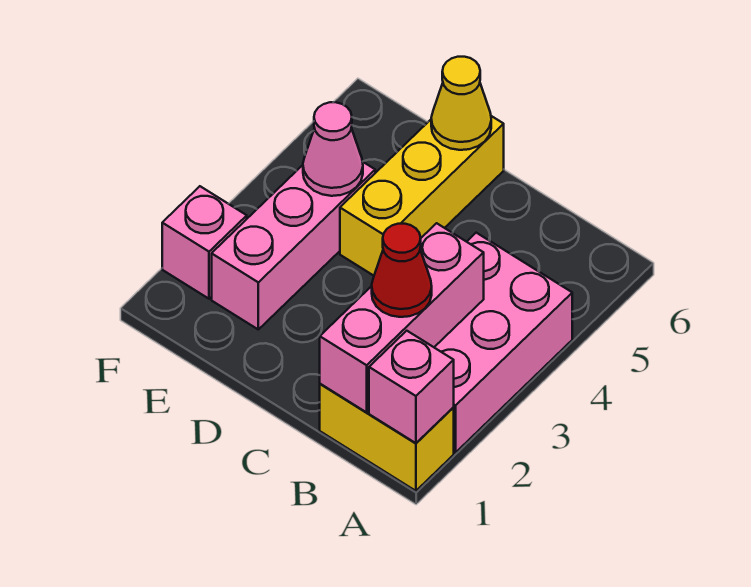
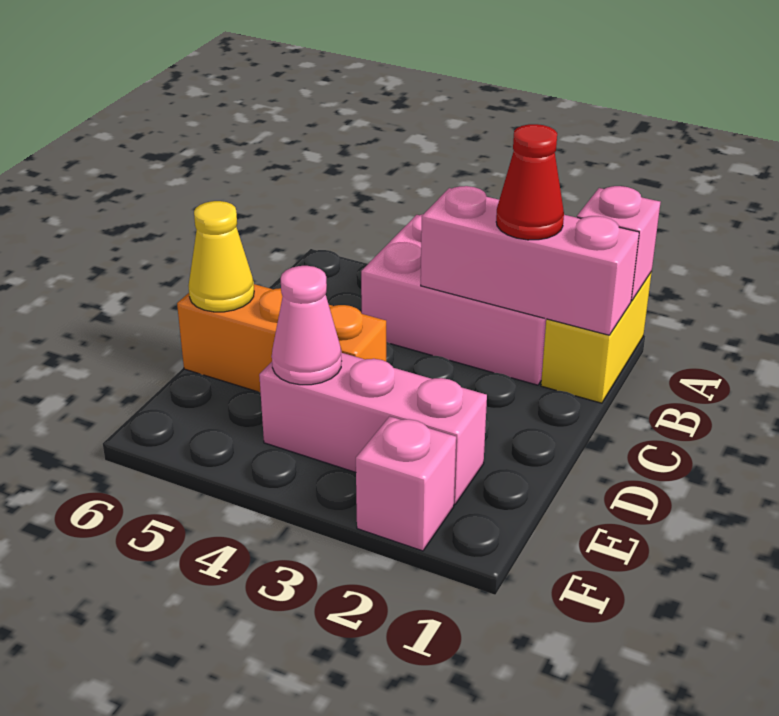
yellow 1x3 brick [340,116,504,276] -> orange 1x3 brick [177,284,386,393]

